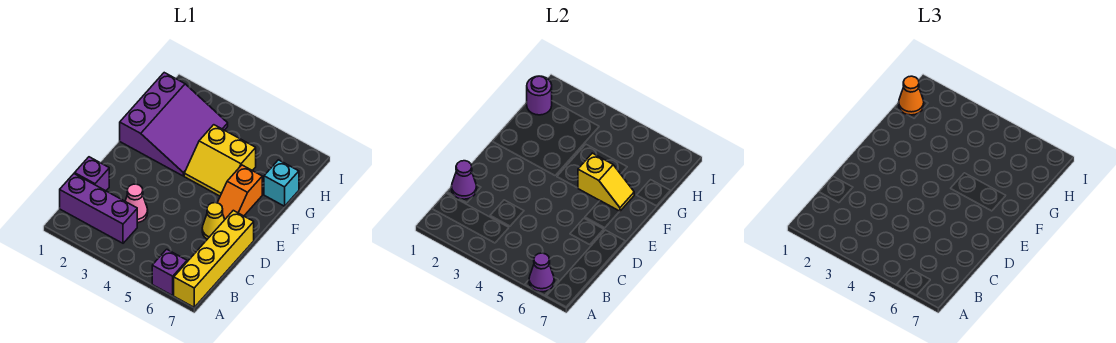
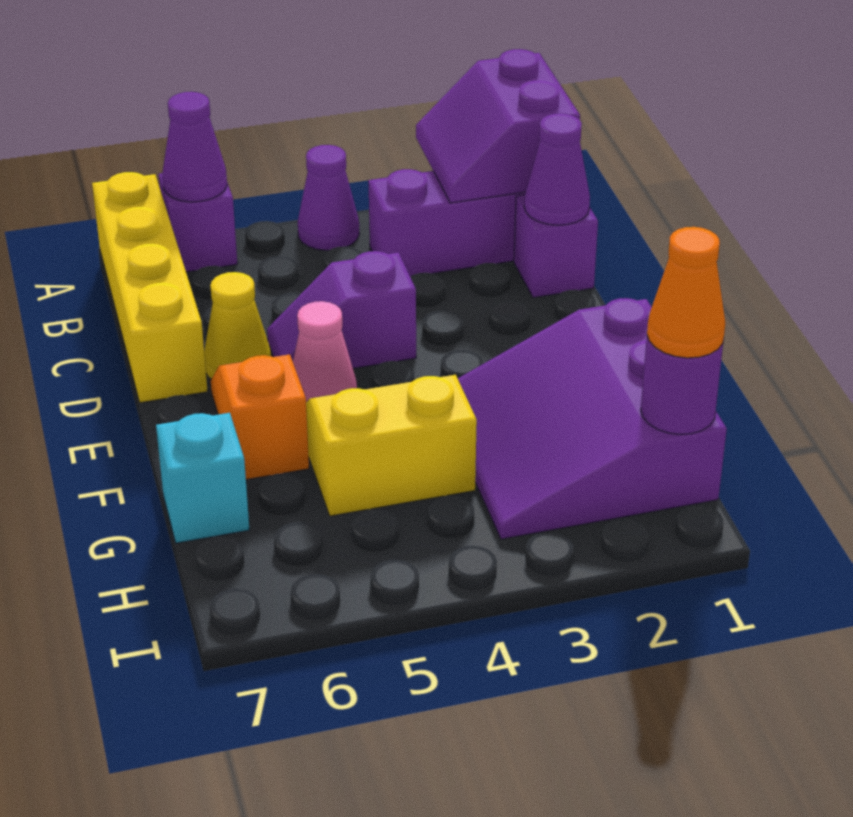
none -> purple 2x2 slope [416,49,580,203]
none -> purple 1x1 cone [298,145,359,250]
pink 1x1 cone [125,184,148,223] -> pink 1x1 cone moved to [293,301,357,402]
none -> purple 1x2 slope [267,251,416,368]
yellow 1x2 slope [578,153,634,211] -> none

